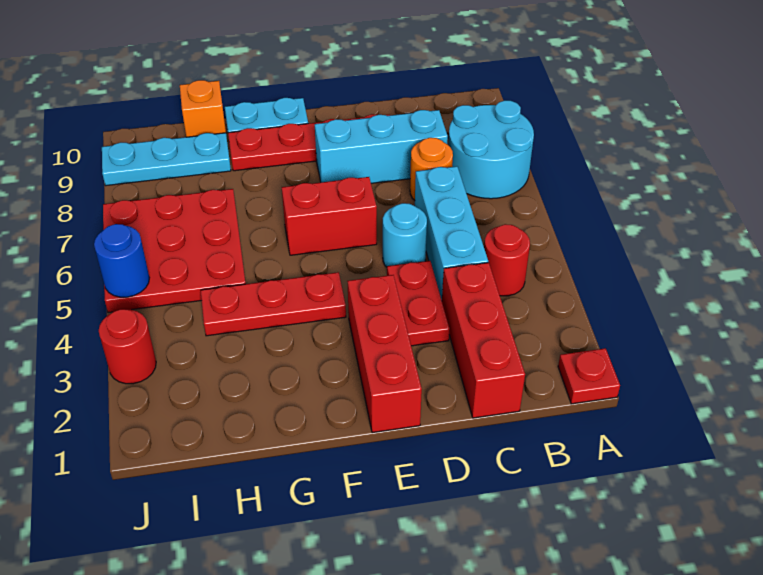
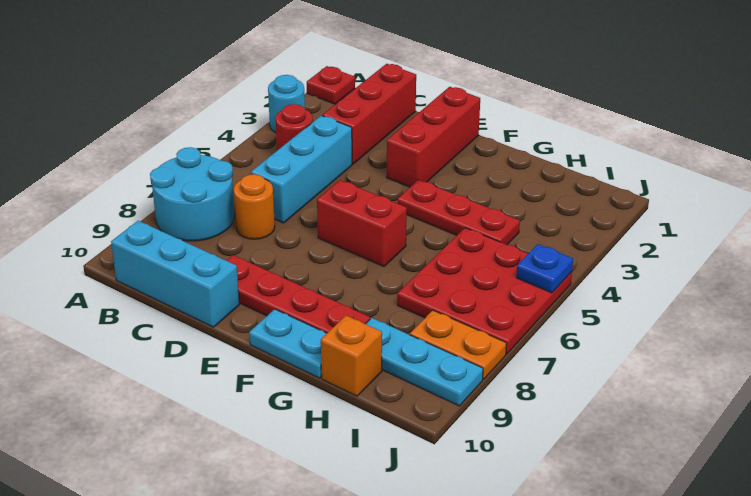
cyan 1x3 brick [315,110,448,183] -> cyan 1x3 brick moved to [111,221,239,327]
red 1x2 plate [387,261,449,346] -> none
cyan 1x1 round brick [383,203,427,267] -> cyan 1x1 round brick moved to [268,75,305,133]
none -> orange 1x2 plate [410,310,507,380]
red 1x1 round brick [99,309,156,384] -> none
blue 1x1 round brick [94,224,149,297] -> blue 1x1 plate [516,244,573,293]

